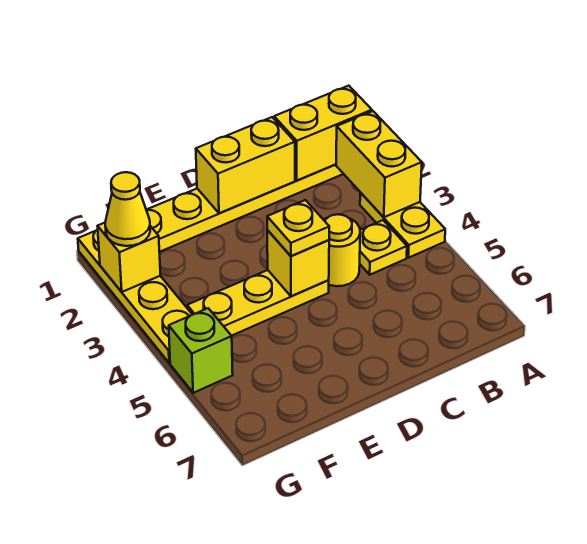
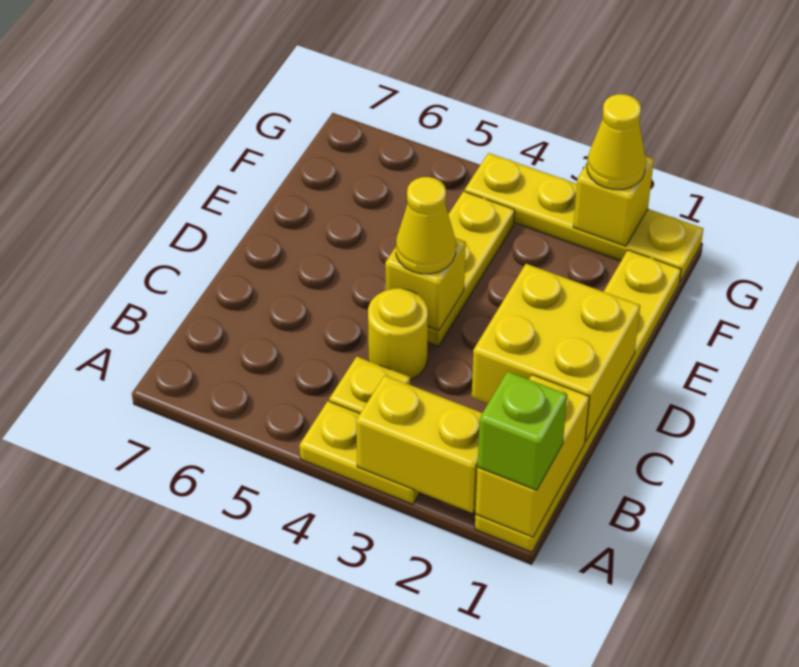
yellow 1x2 brick [196,117,295,213] -> yellow 2x2 brick [472,264,640,441]
yellow 1x1 plate [267,200,329,256] -> yellow 1x1 cone [396,177,456,274]
lime 1x1 brick [169,308,233,393] -> lime 1x1 brick moved to [478,371,567,490]

